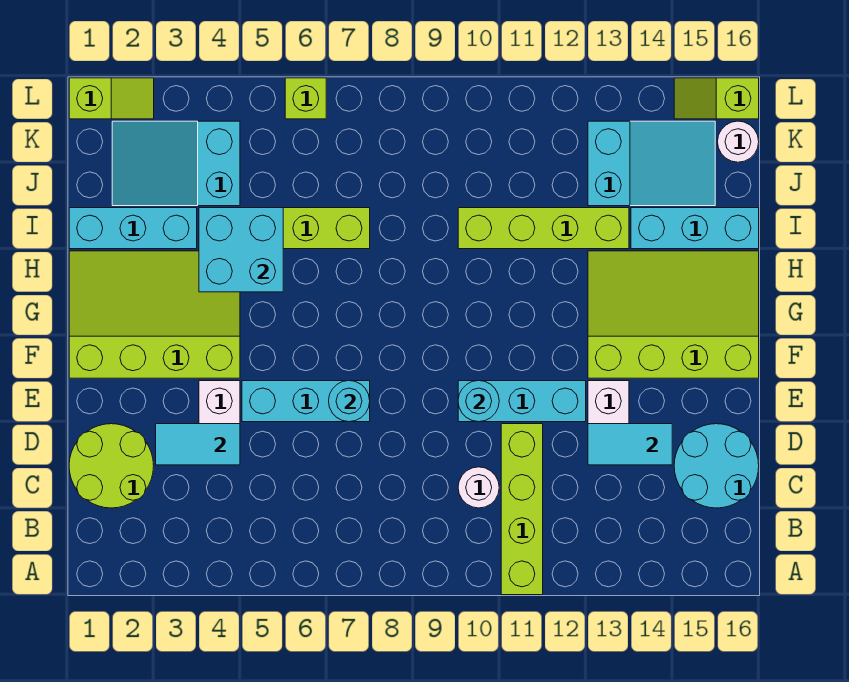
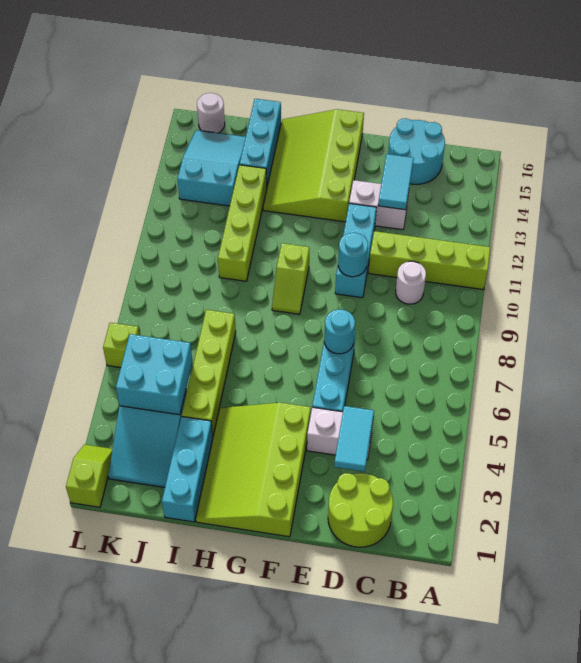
cyan 2x2 brick [199,208,283,292] -> cyan 2x2 brick moved to [116,334,192,415]
lime 1x2 slope [674,78,759,119] -> lime 1x2 slope moved to [272,243,309,314]

